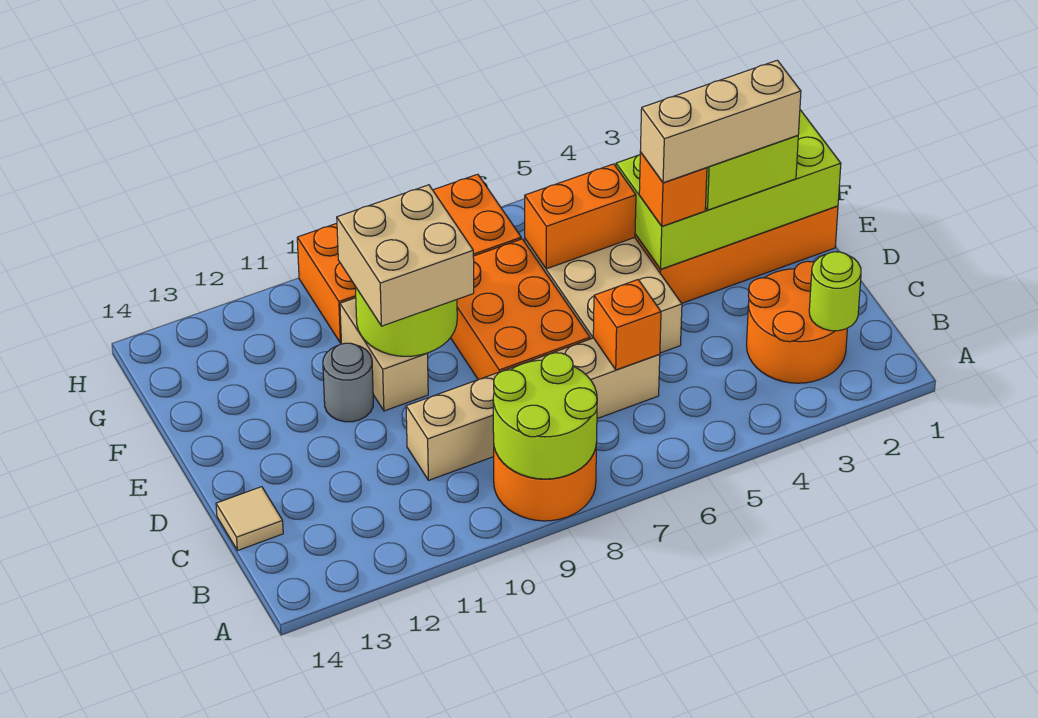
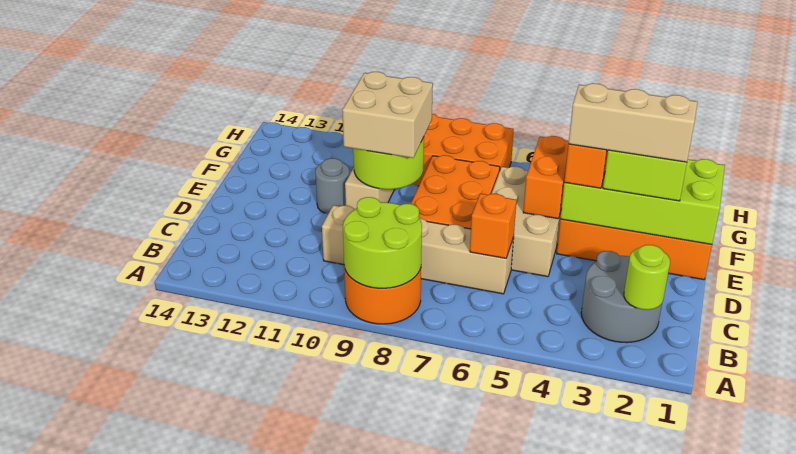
orange 2x2 round brick [747,261,847,383] -> grey 2x2 round brick [581,251,662,343]
tan 1x1 tile [216,487,283,551] -> none
orange 1x2 brick [525,164,636,269] -> orange 1x2 brick turned to [523,136,569,219]

